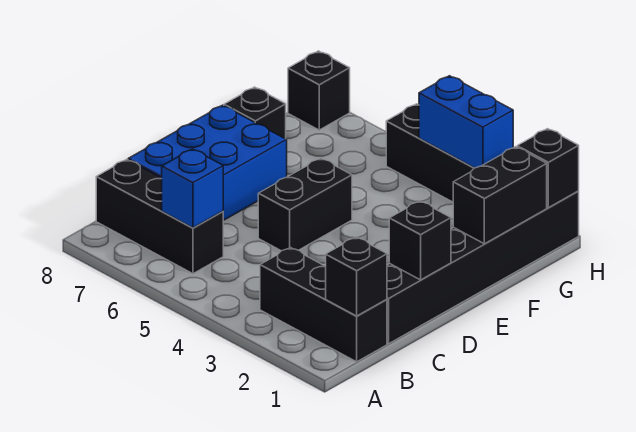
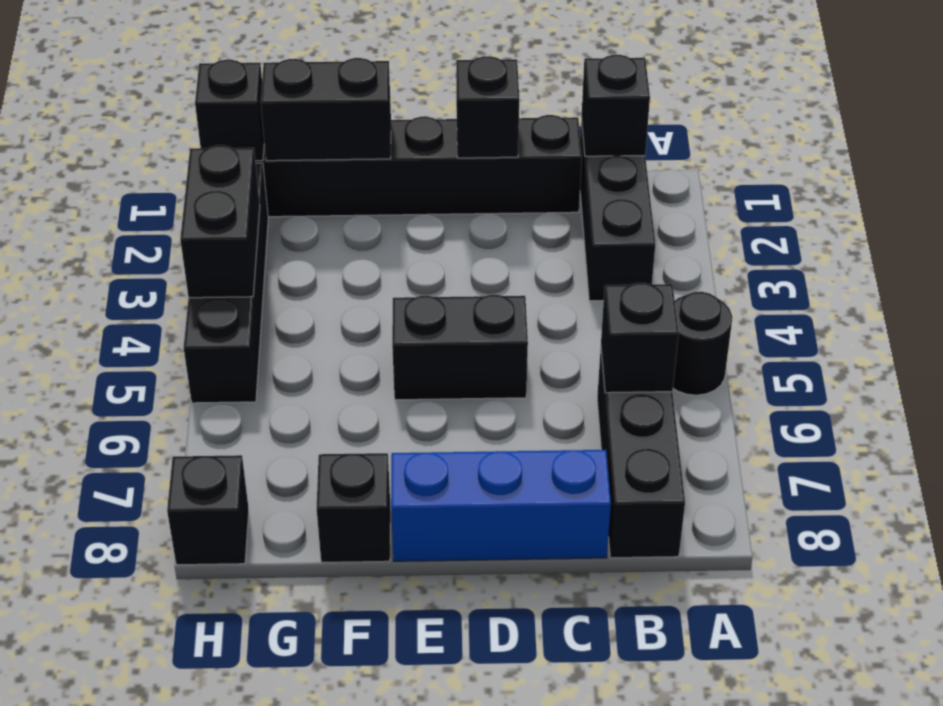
none -> black 1x1 round brick [673,292,732,395]
blue 1x1 brick [162,149,223,228] -> black 1x1 brick [601,283,679,393]
blue 2x3 brick [128,105,287,220] -> blue 1x3 brick [391,450,611,561]
blue 1x2 brick [419,76,513,168] -> black 1x2 brick [180,145,260,298]

